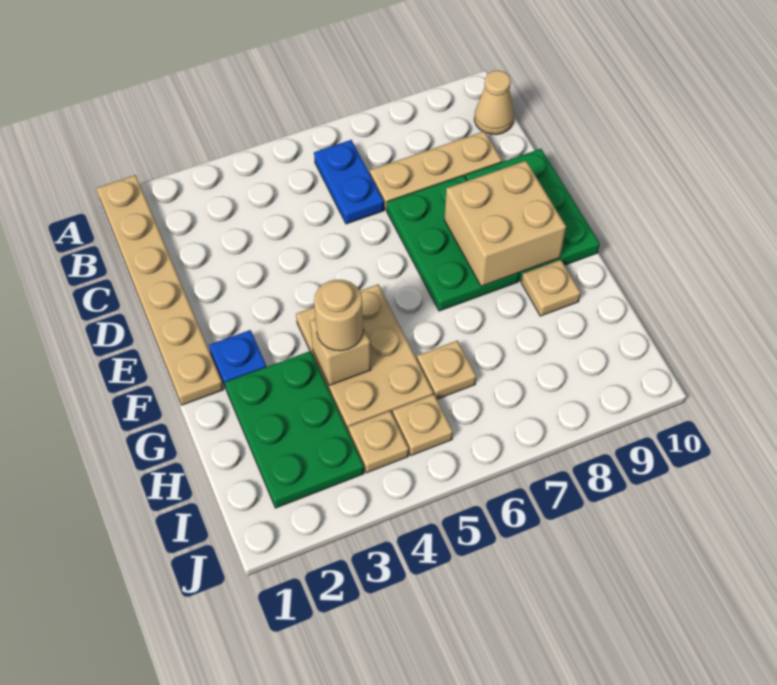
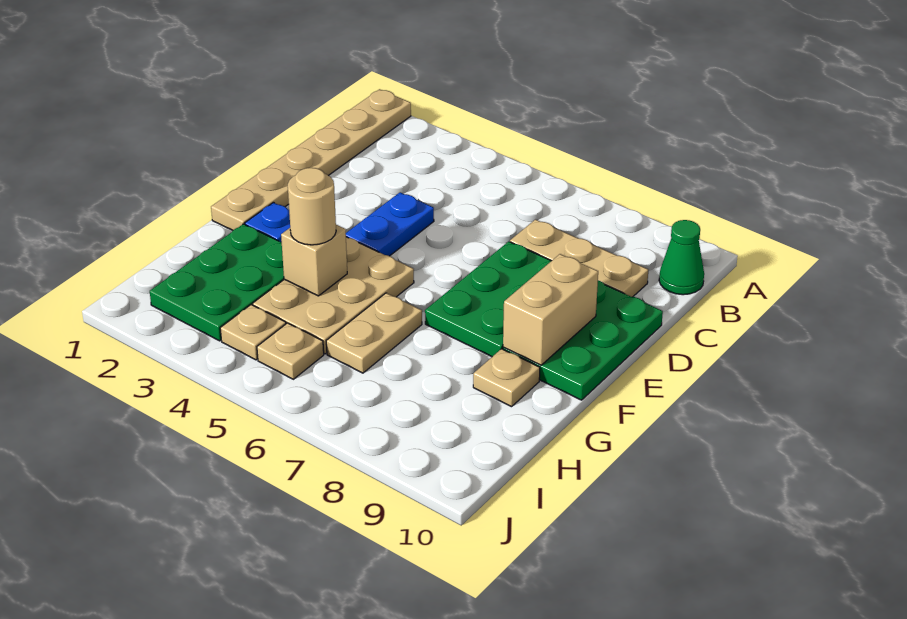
blue 1x2 plate [314,140,384,224] -> blue 1x2 plate moved to [346,192,434,256]
tan 1x1 cone [474,70,514,135] -> green 1x1 cone [659,220,704,295]
tan 2x2 brick [444,161,566,286] -> tan 1x2 brick [503,254,598,365]
tan 1x1 plate [417,341,476,399] -> tan 1x2 plate [326,293,422,373]

